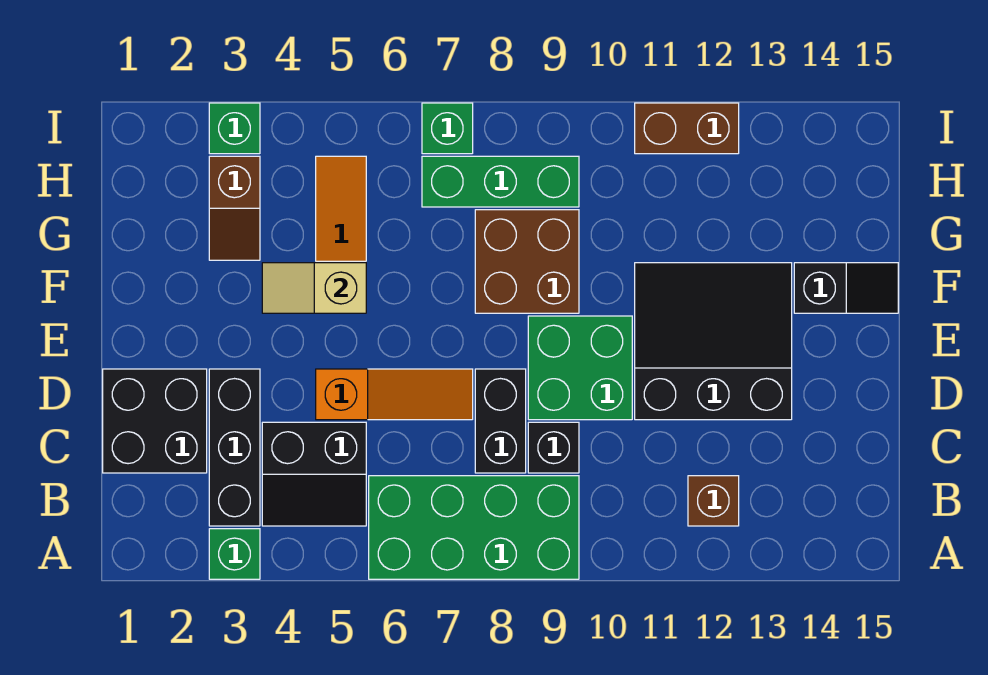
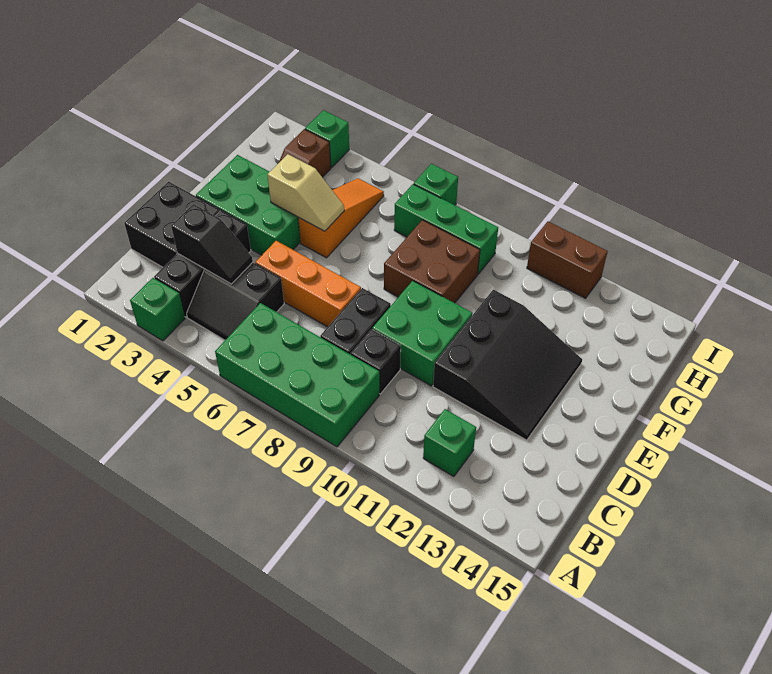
brown 1x1 brick [688,476,739,526] -> green 1x1 brick [423,409,476,476]
orange 1x3 slope [316,369,473,420] -> orange 1x3 brick [255,241,361,327]
black 3x3 slope [635,263,792,420] -> black 3x3 slope turned to [433,290,582,440]
none -> green 2x3 brick [196,155,300,255]
tan 1x2 slope [262,263,366,313] -> tan 1x2 slope turned to [267,154,344,231]
black 1x2 slope [794,263,898,313] -> black 1x2 slope moved to [171,204,253,284]

